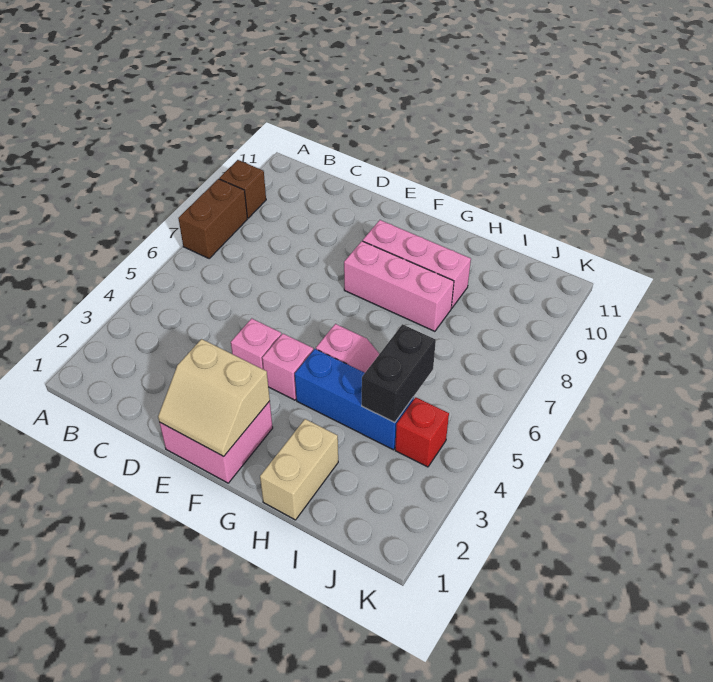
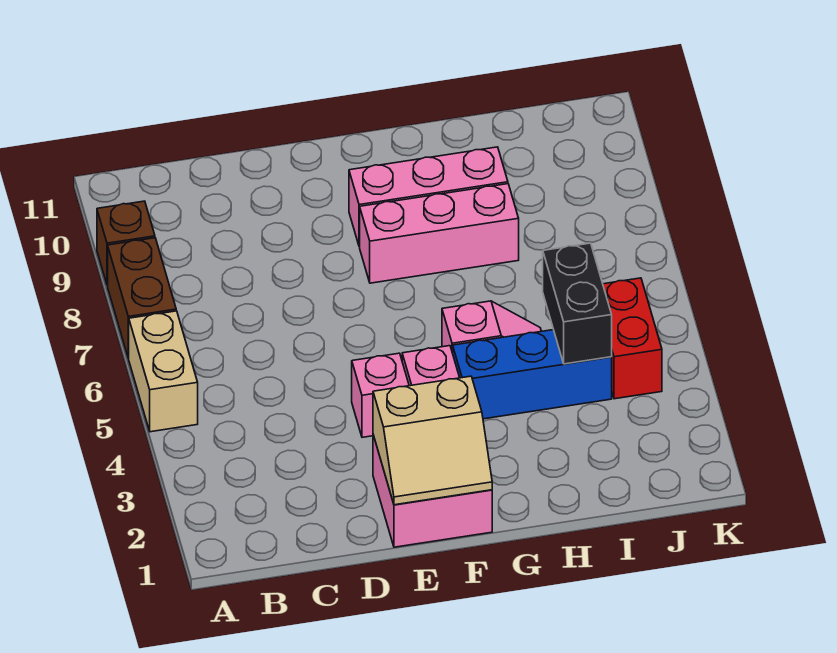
tan 1x2 brick [260,419,338,520] -> tan 1x2 brick moved to [129,311,198,432]
red 1x1 brick [395,397,449,467] -> red 1x2 brick [603,278,662,399]

